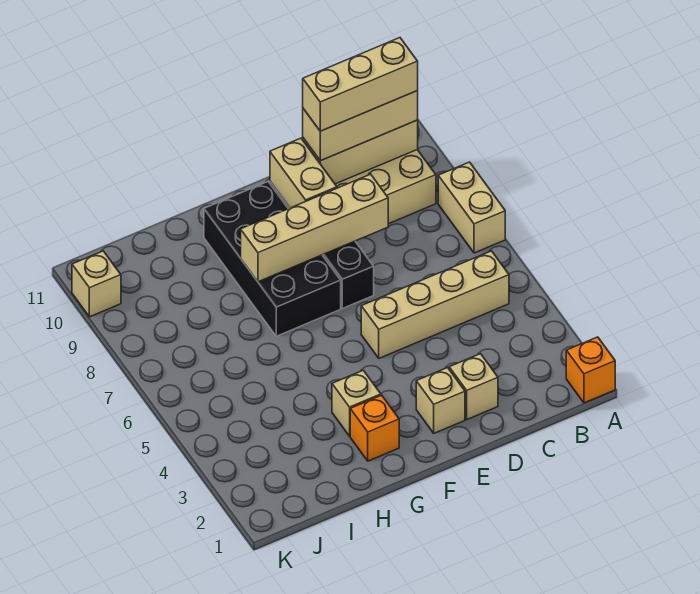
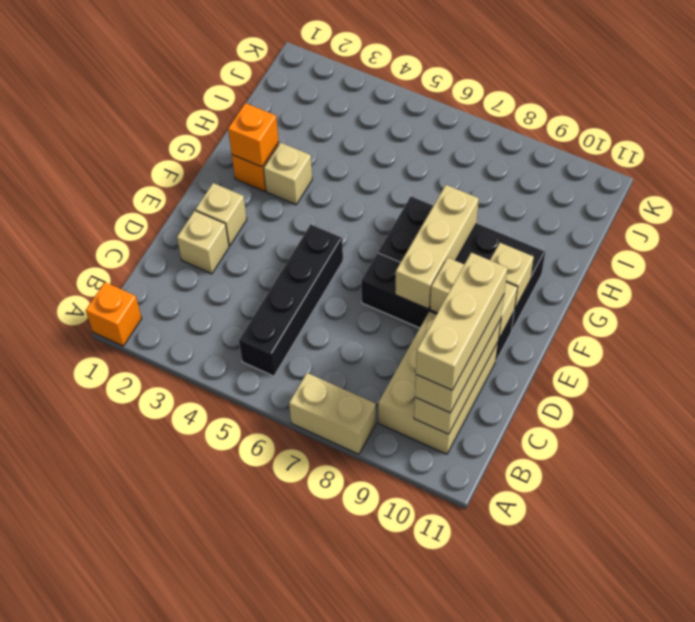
tan 1x4 brick [361,251,509,358] -> black 1x4 brick [239,224,343,376]
tan 1x4 brick [241,174,388,282] -> tan 1x3 brick [395,185,479,309]
none -> orange 1x1 brick [228,103,279,167]
tan 1x1 brick [72,251,121,317] -> tan 1x1 brick moved to [490,243,534,308]

